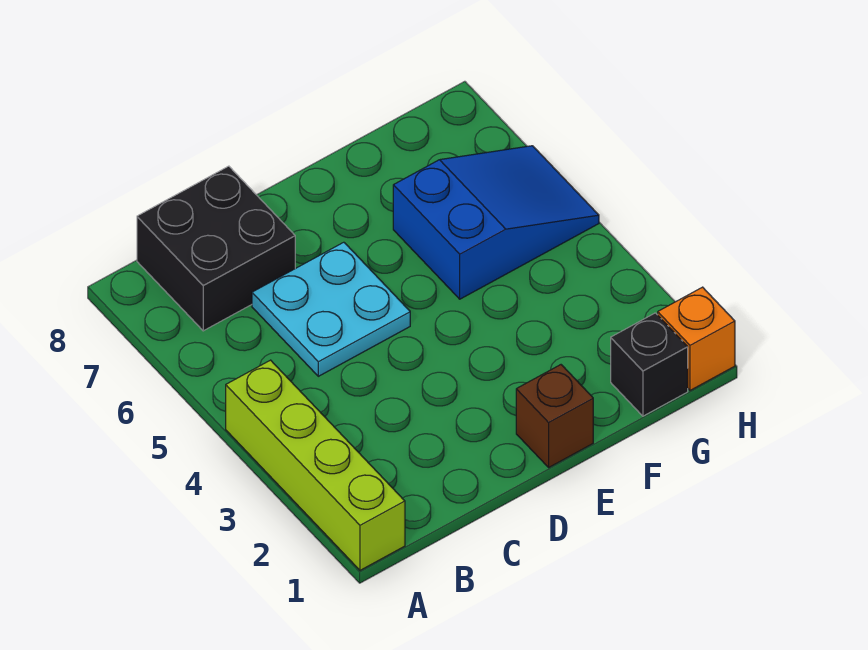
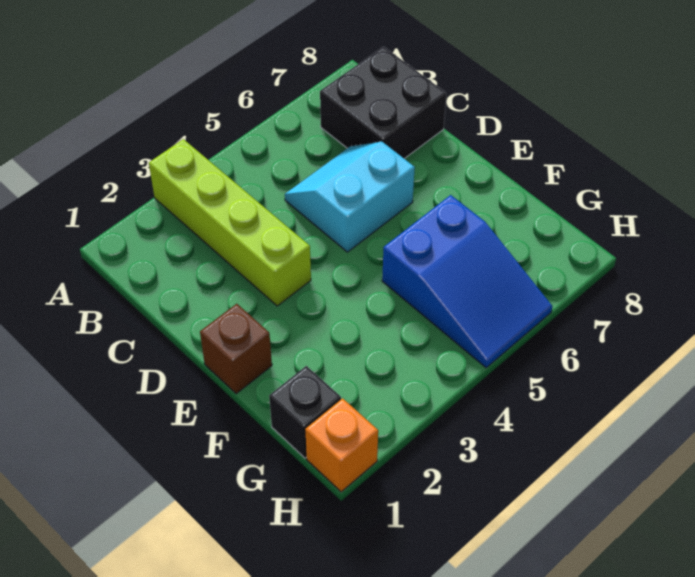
lime 1x4 brick [226,360,405,570] -> lime 1x4 brick turned to [149,139,311,306]
cyan 2x2 plate [252,242,410,376] -> cyan 2x2 slope [285,142,415,252]

